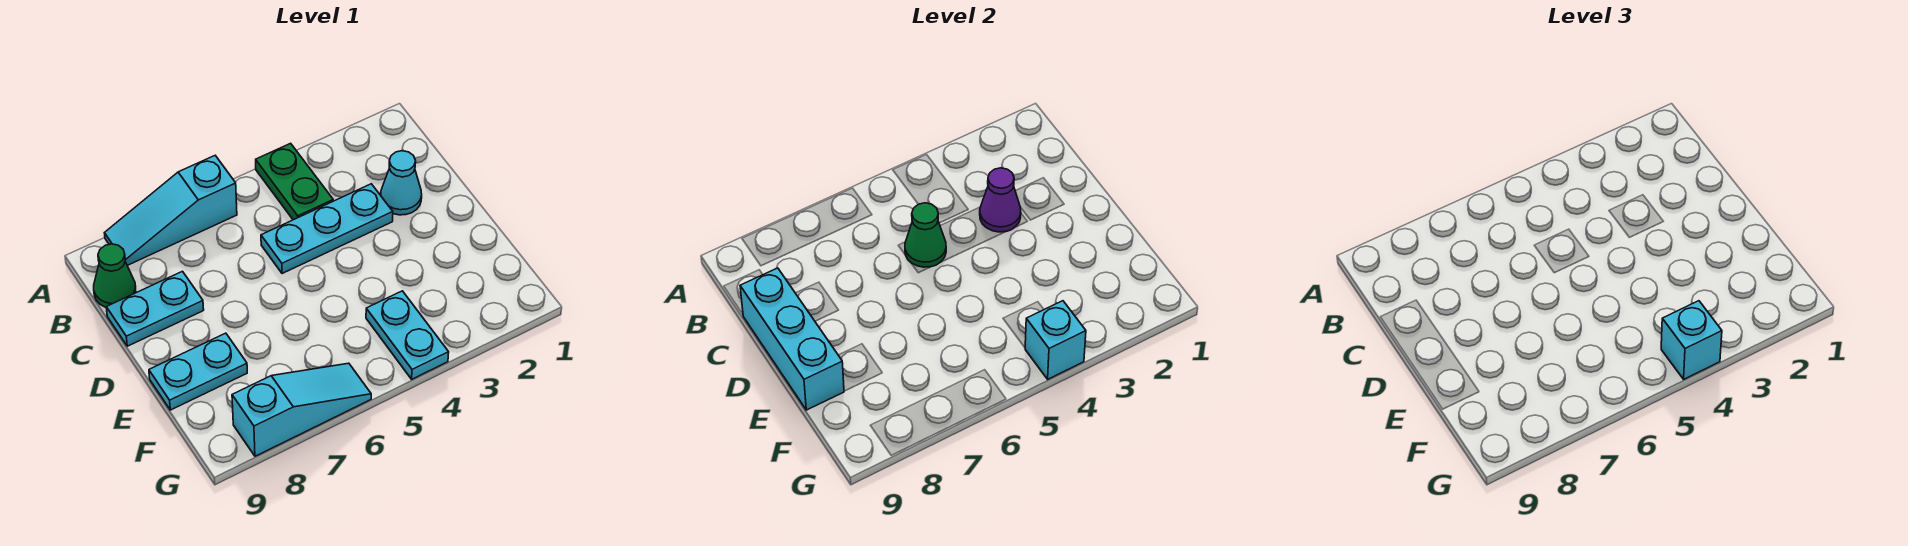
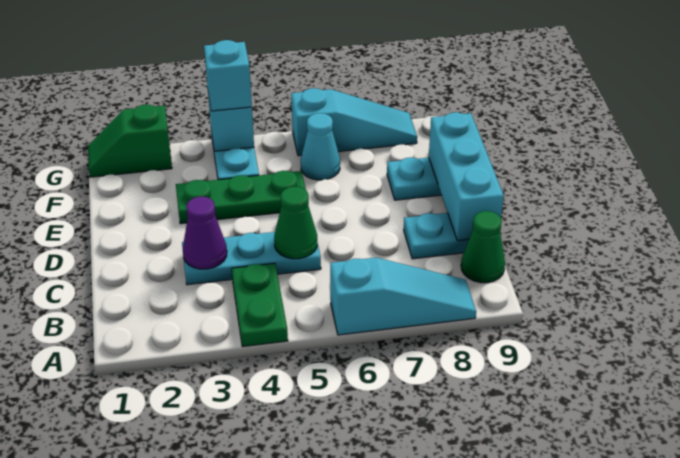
cyan 1x1 cone [381,151,422,215] -> cyan 1x1 cone moved to [301,113,340,180]
none -> green 1x3 plate [176,171,306,224]
none -> green 1x2 slope [88,105,172,177]
cyan 1x3 slope [232,363,371,456] -> cyan 1x3 slope turned to [291,88,417,156]

